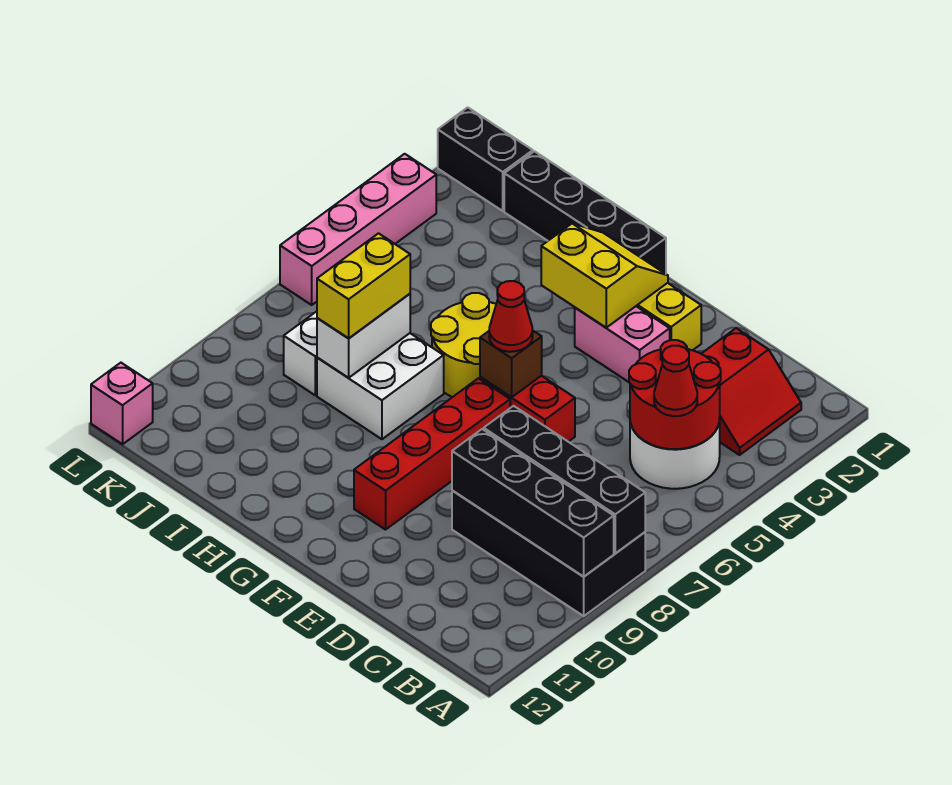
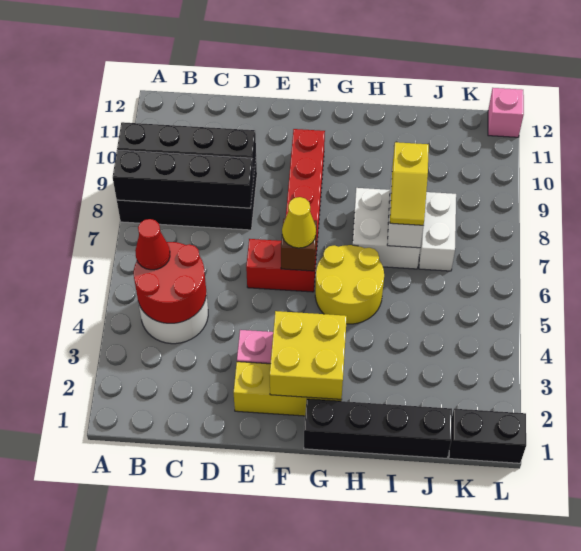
red 2x2 slope [701,328,801,455] -> none
yellow 2x2 slope [541,224,668,328] -> yellow 2x2 brick [270,311,347,399]
red 1x1 cone [489,281,533,352] -> yellow 1x1 cone [282,197,316,248]
yellow 1x2 brick [317,233,410,338] -> yellow 1x2 slope [390,142,429,225]
pink 1x4 brick [280,154,436,305] -> none

